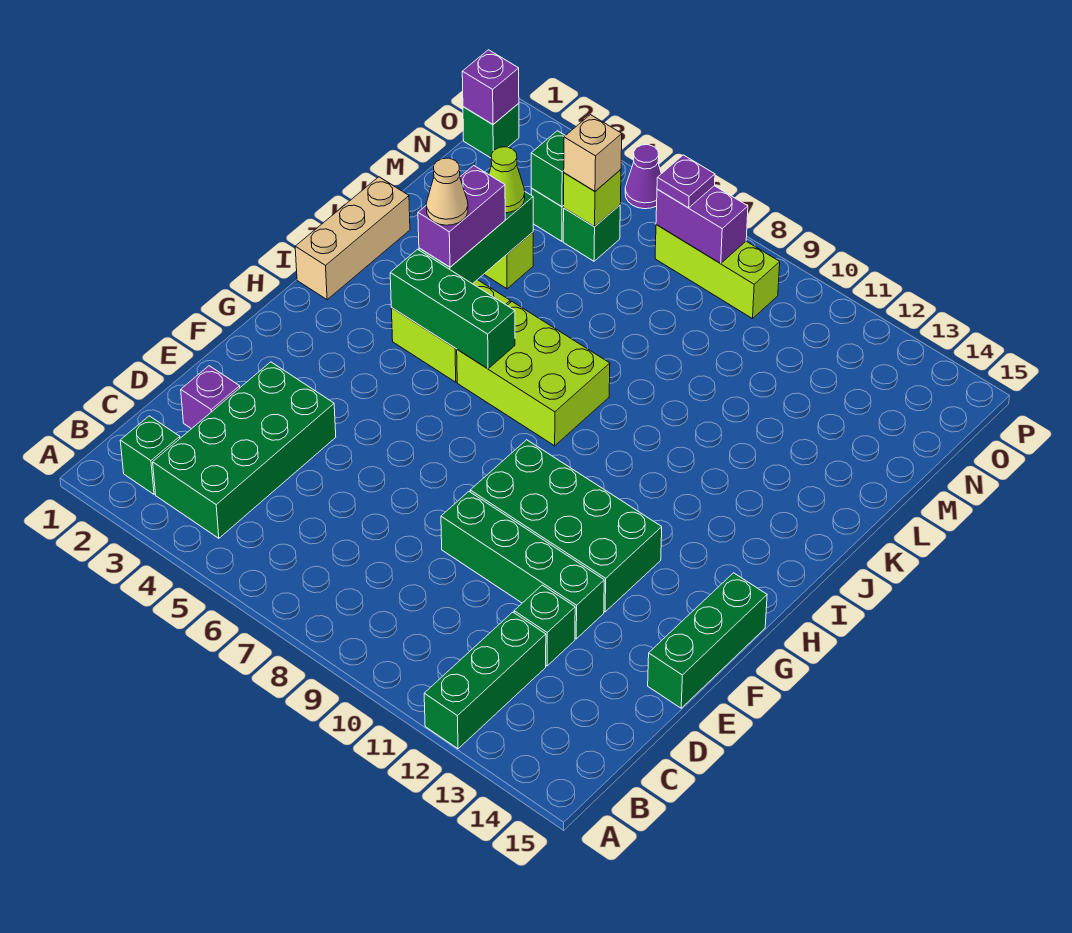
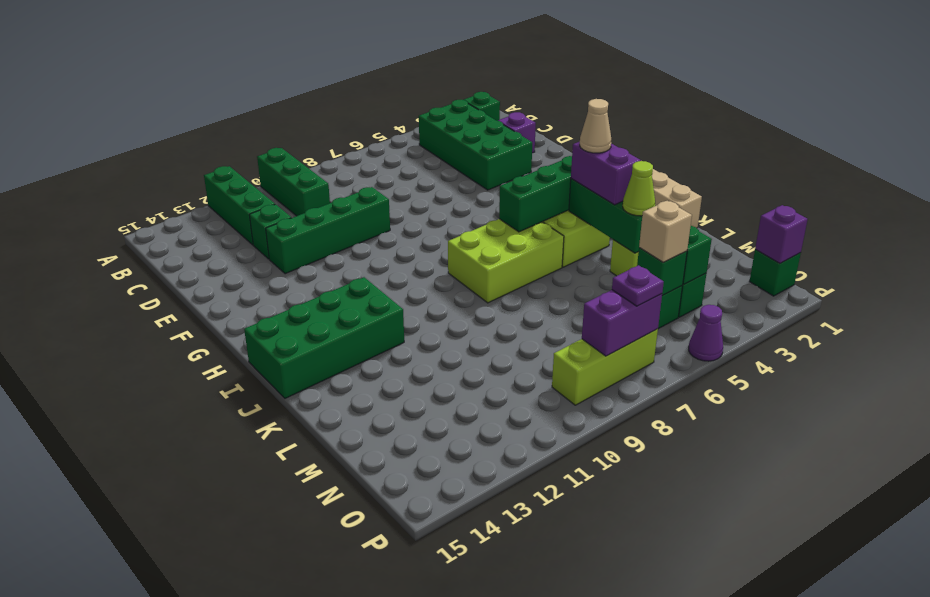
green 1x3 brick [648,573,767,708] -> green 1x3 brick moved to [257,148,330,216]
green 2x4 brick [470,440,662,612] -> green 2x4 brick moved to [244,277,404,398]
lime 1x1 brick [564,170,621,227] -> green 1x1 brick [637,248,687,296]

